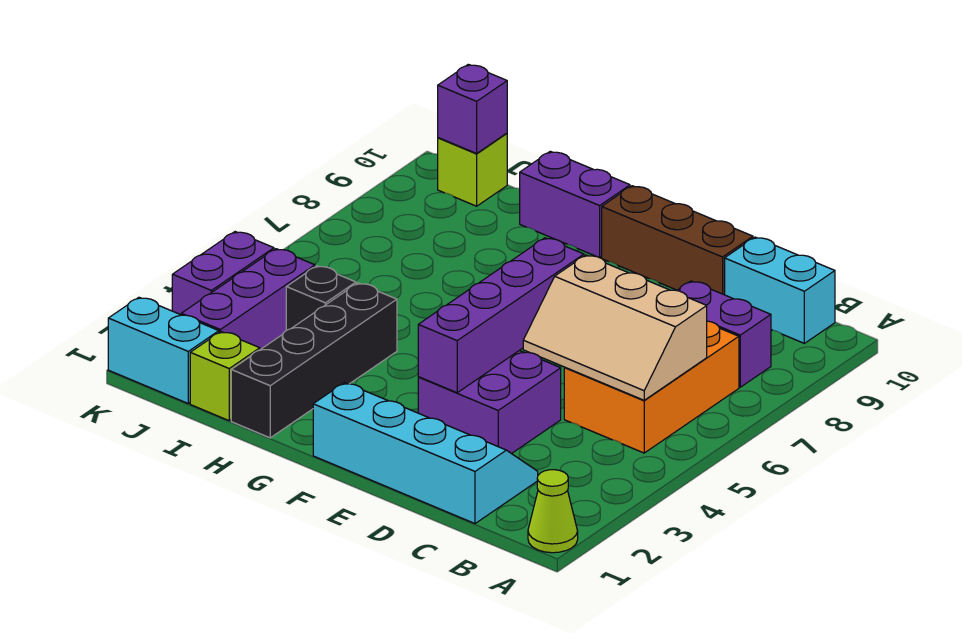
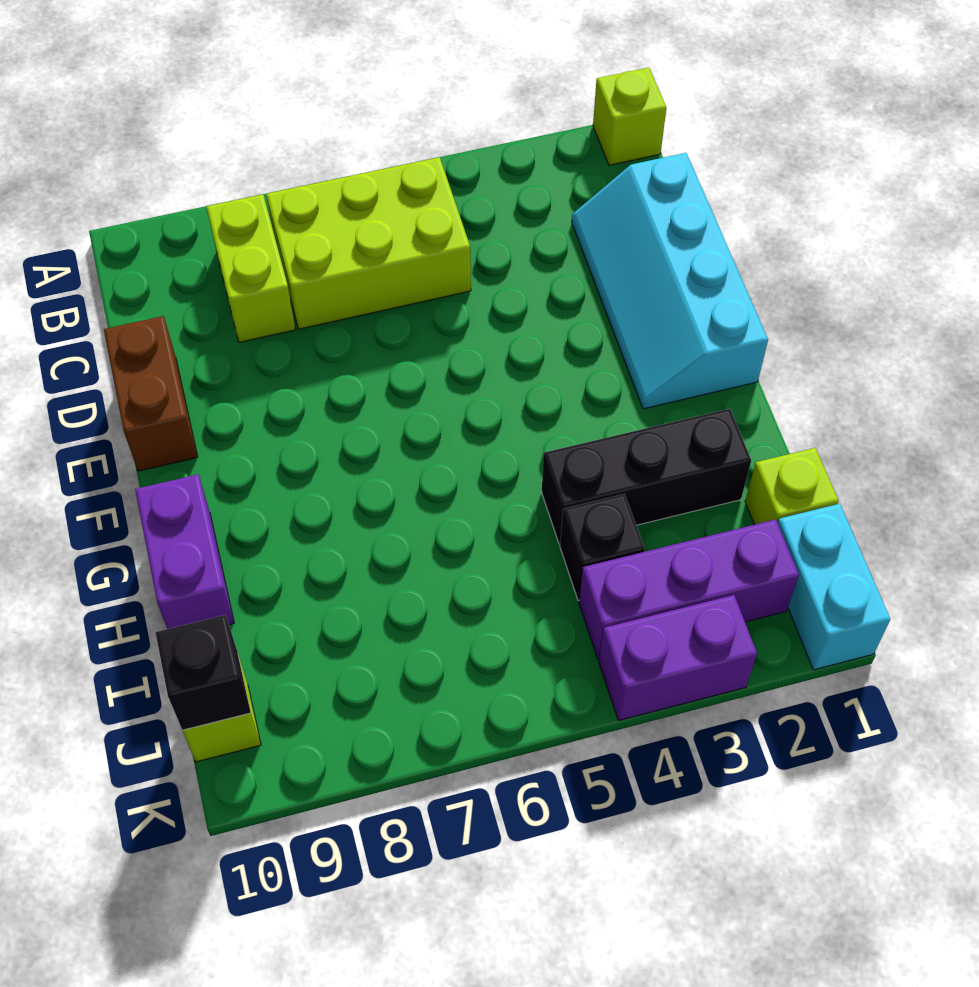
lime 1x1 cone [528,470,578,553] -> lime 1x1 brick [593,68,667,165]
orange 2x3 brick [564,321,739,453] -> lime 2x3 brick [266,157,471,329]
tan 2x3 slope [523,255,707,400] -> none
purple 1x2 brick [677,281,771,387] -> lime 1x2 brick [206,194,295,342]
cyan 1x2 brick [725,237,835,343] -> none
purple 2x2 brick [418,350,561,454] -> none
brown 1x3 brick [602,186,753,295] -> brown 1x2 brick [104,316,198,471]
purple 1x4 brick [418,238,584,393] -> none
black 1x4 brick [231,283,397,438] -> black 1x3 brick [542,409,751,544]
purple 1x1 brick [438,64,507,153] -> black 1x1 brick [155,615,251,730]

